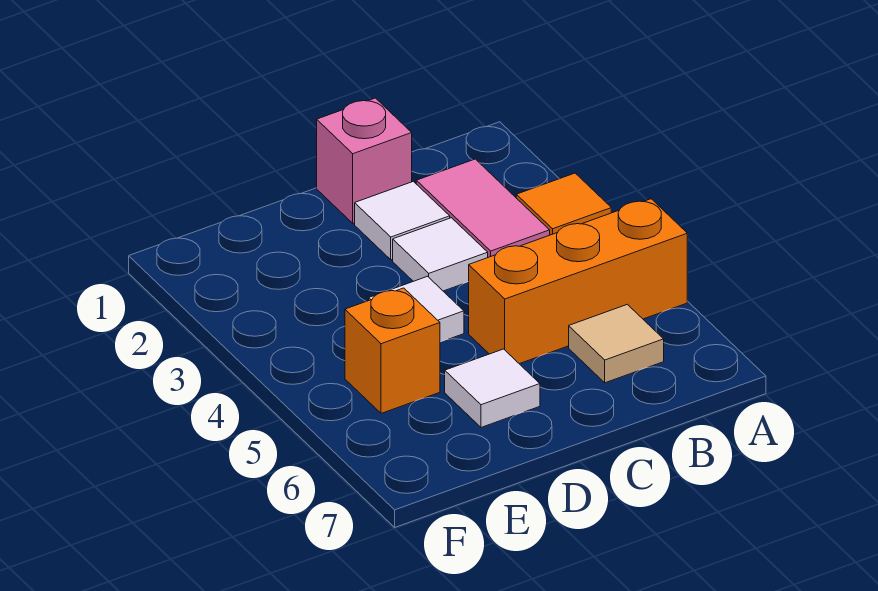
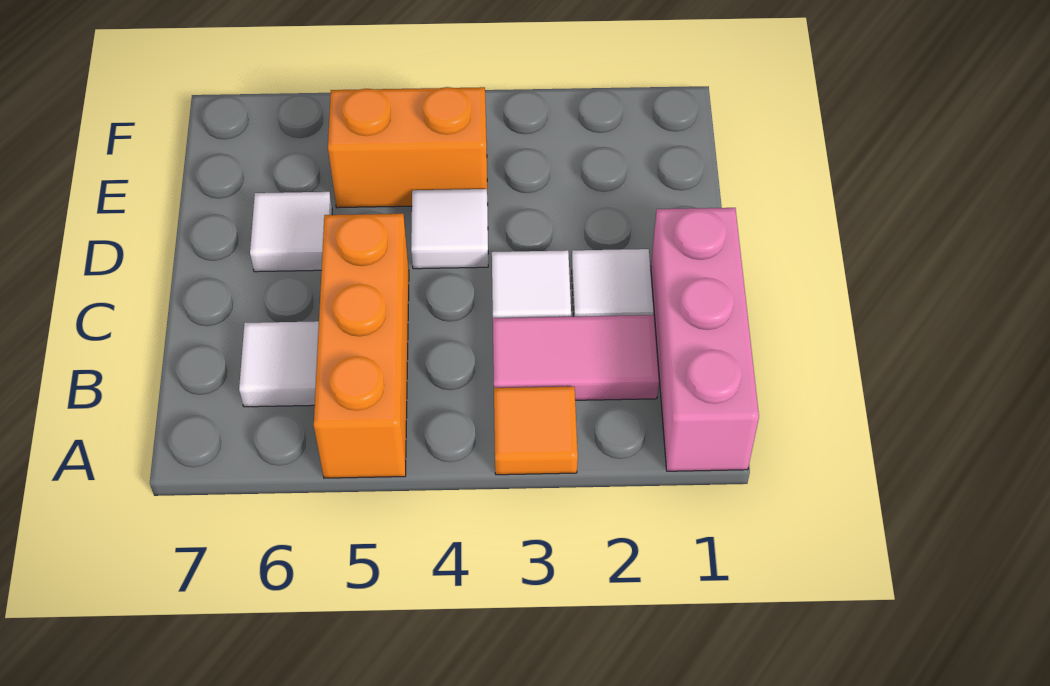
tan 1x1 tile [569,304,664,383] -> white 1x1 tile [239,321,319,407]
pink 1x1 brick [317,98,412,223] -> pink 1x3 brick [651,208,759,471]
orange 1x1 brick [345,288,440,413] -> orange 1x2 brick [328,87,488,208]

